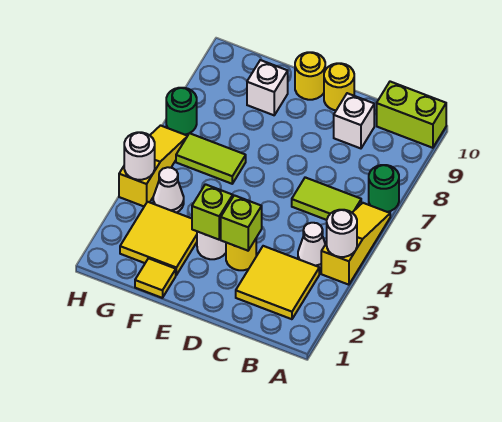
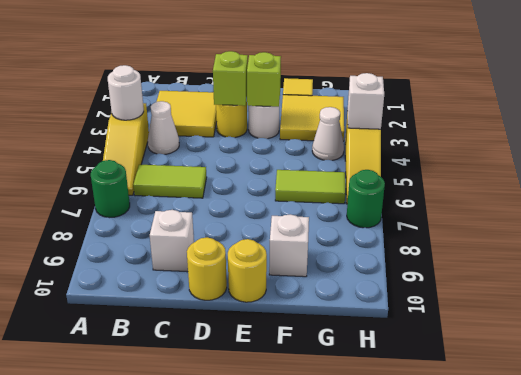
lime 1x2 brick [377,82,446,148] -> none
white 1x1 round brick [124,132,155,180] -> white 1x1 brick [347,73,384,129]

